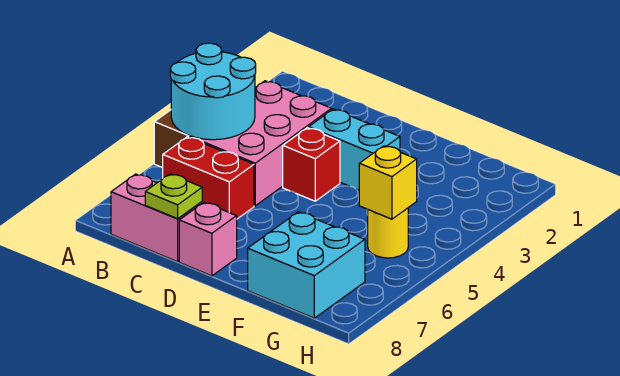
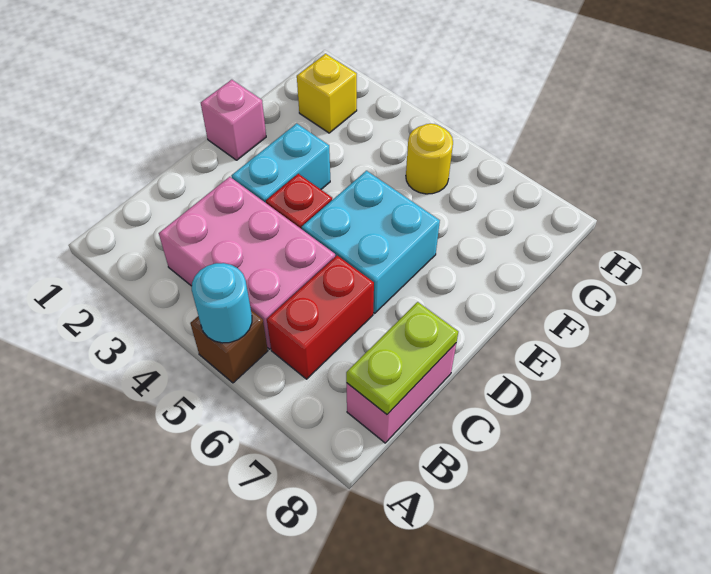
cyan 2x2 round brick [170,43,256,140] -> cyan 1x1 round brick [192,263,252,343]
lime 1x1 plate [145,174,202,219] -> lime 1x2 plate [346,302,458,414]
pink 1x1 brick [179,202,237,276] -> pink 1x1 brick moved to [201,80,266,160]
cyan 2x2 brick [248,212,365,318] -> cyan 2x2 brick moved to [302,171,440,313]
yellow 1x1 brick [359,146,417,219] -> yellow 1x1 brick moved to [297,54,357,133]

